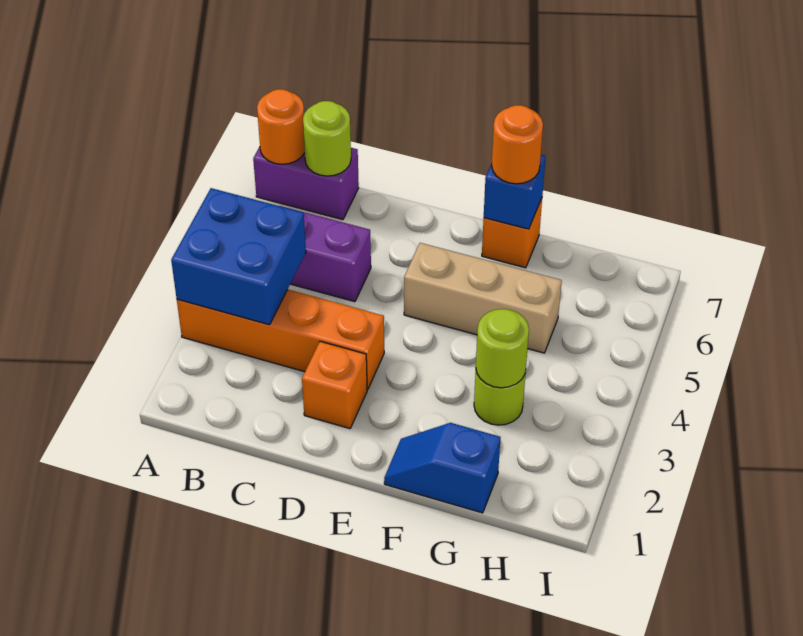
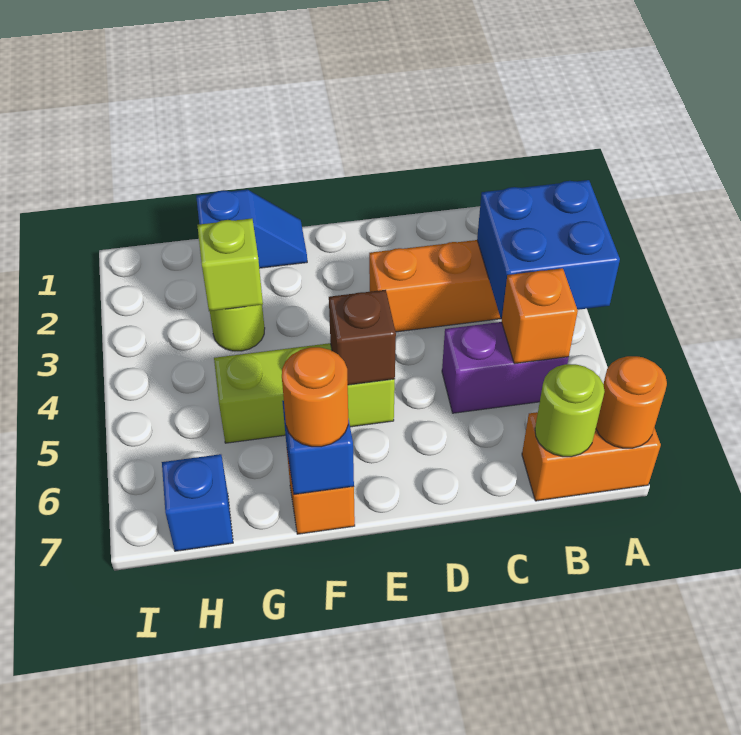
purple 1x2 brick [253,147,359,220] -> orange 1x2 brick [522,412,661,501]
orange 1x1 brick [302,341,367,429] -> orange 1x1 brick moved to [502,268,578,364]
tan 1x3 brick [404,243,562,353] -> lime 1x3 brick [214,343,395,443]
none -> brown 1x1 brick [329,290,396,385]
lime 1x1 round brick [476,309,529,388] -> lime 1x1 brick [197,218,263,311]
none -> blue 1x1 brick [162,454,233,551]

